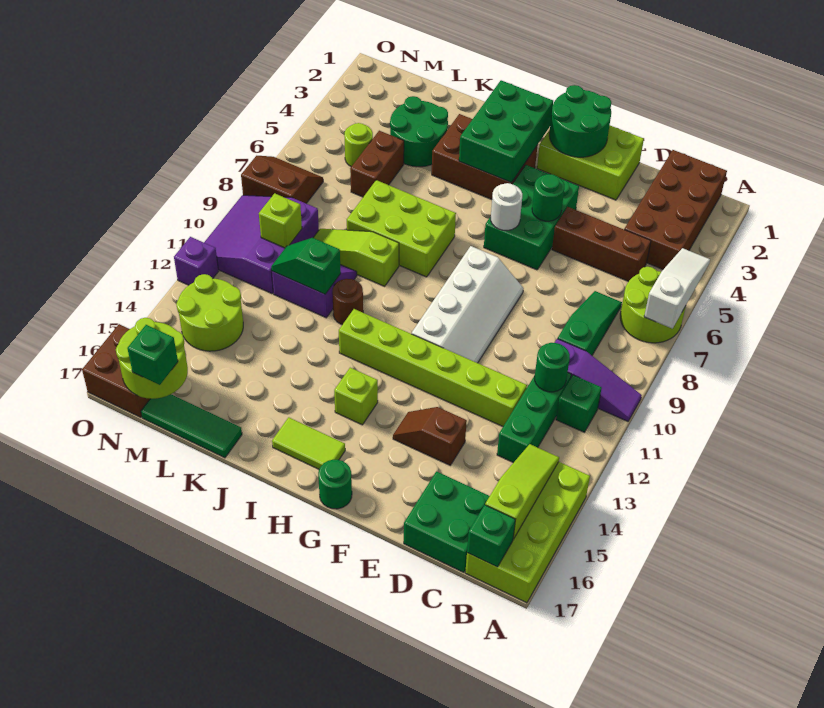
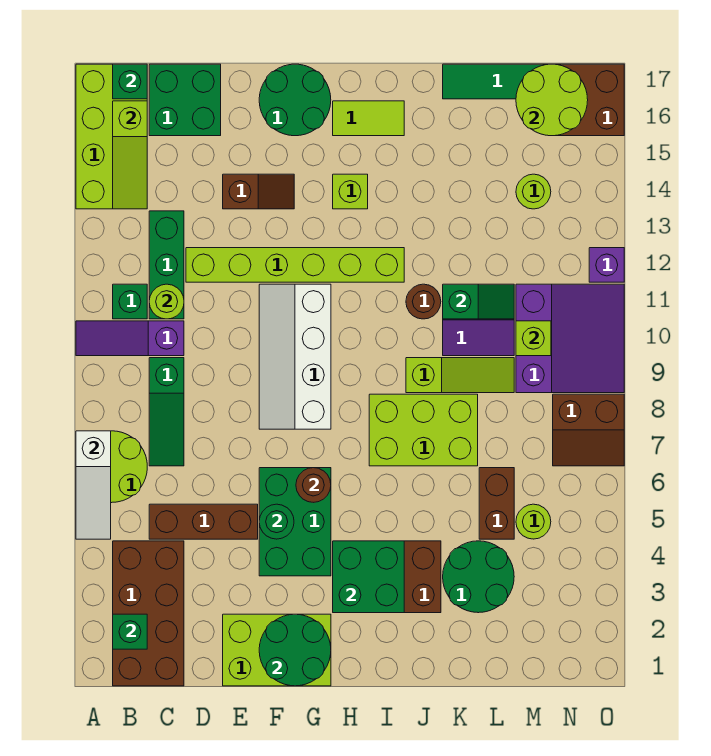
green 1x1 round brick [535,343,570,392] -> lime 1x1 round brick [149,284,184,319]
white 1x1 round brick [491,183,522,230] -> brown 1x1 round brick [296,468,331,502]
green 1x1 round brick [318,460,352,509] -> green 2x2 round brick [259,64,331,136]
green 2x3 brick [459,80,553,183] -> green 2x2 brick [333,541,404,613]
lime 2x2 round brick [176,274,243,351] -> lime 1x1 round brick [516,174,551,209]
green 1x1 brick [127,325,178,385] -> green 1x1 brick moved to [113,614,147,649]

